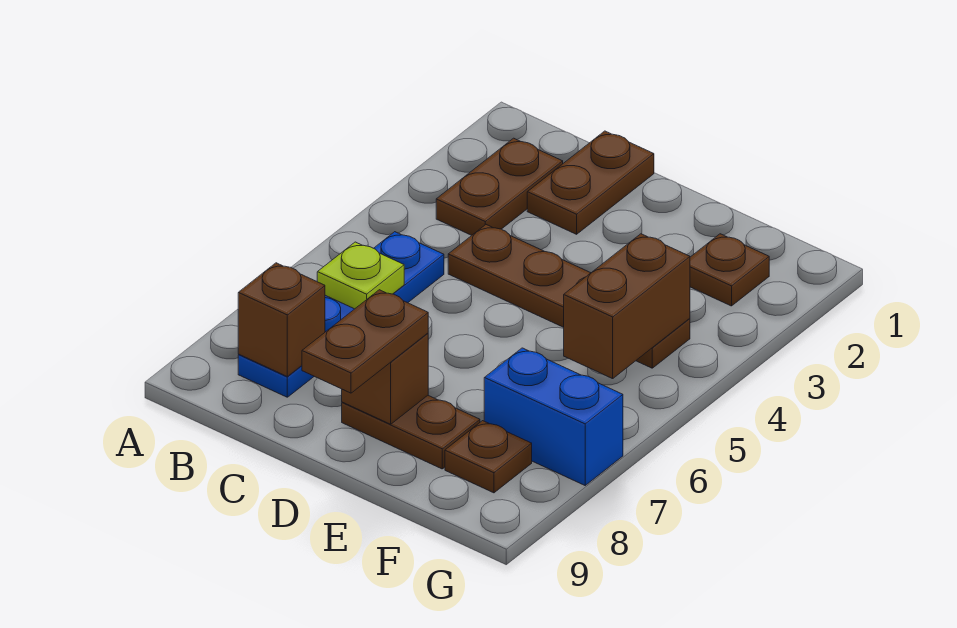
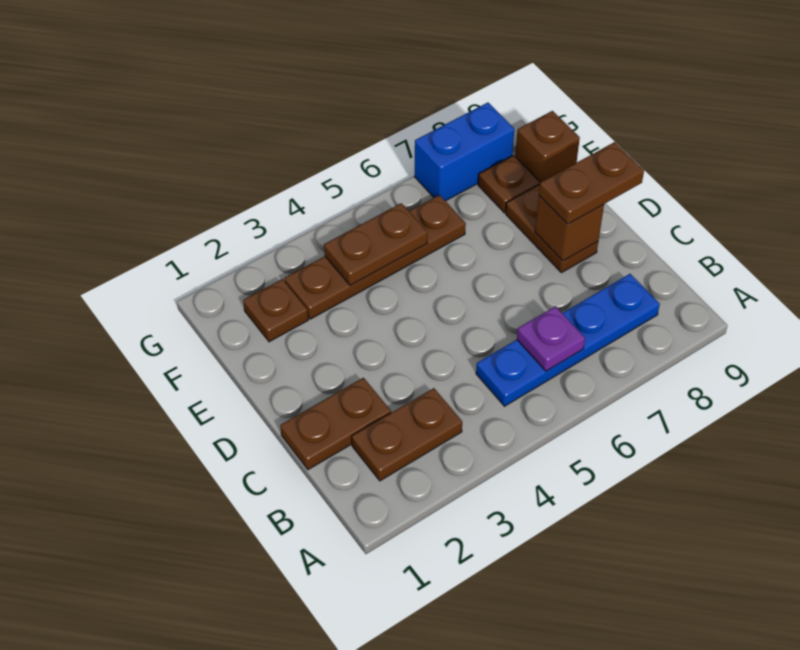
lime 1x1 plate [317,242,404,309] -> purple 1x1 plate [517,306,585,371]
brown 1x1 brick [238,263,325,376] -> brown 1x1 brick moved to [515,111,580,182]
brown 1x4 plate [448,225,690,368] -> brown 1x4 plate turned to [284,195,466,319]
brown 1x2 brick [564,234,690,379] -> brown 1x2 plate [324,203,427,286]
blue 1x2 brick [484,348,623,485] -> blue 1x2 brick turned to [414,103,514,201]

